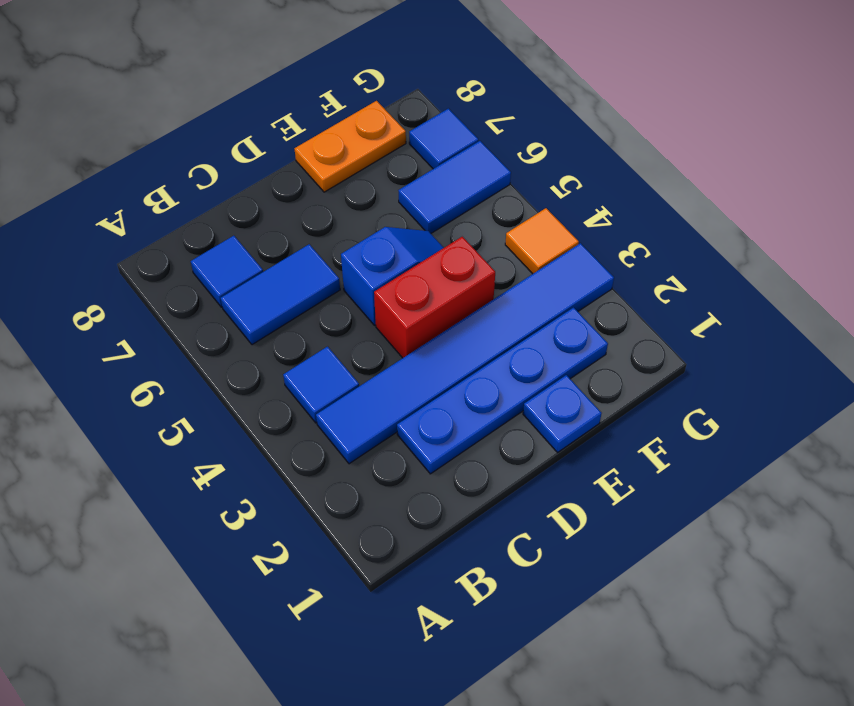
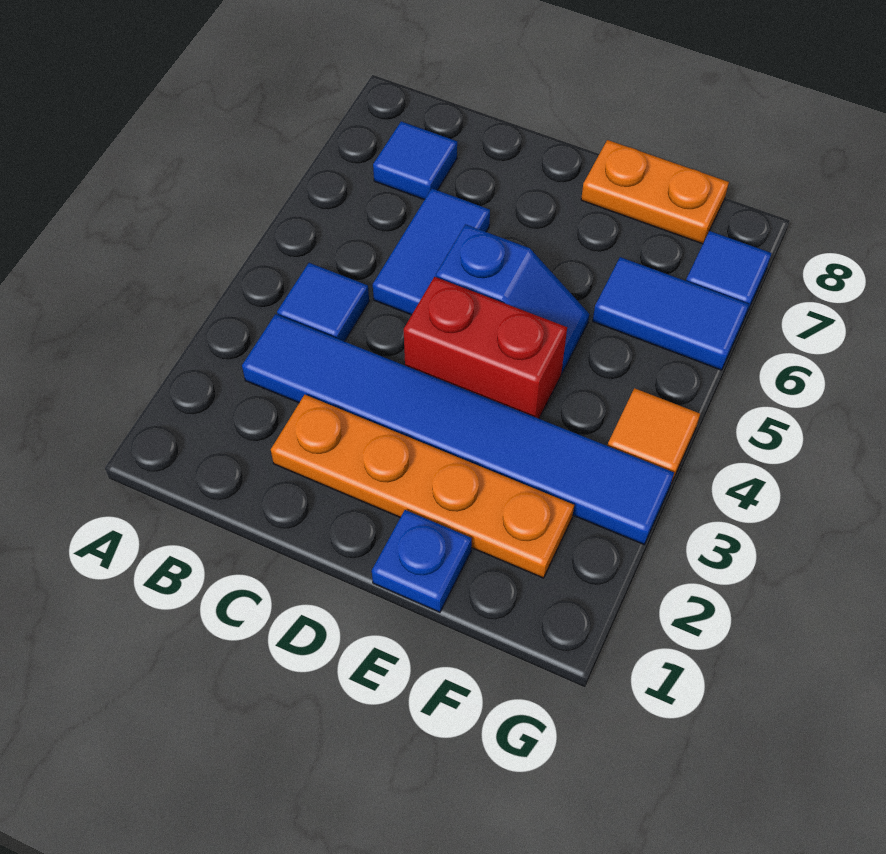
blue 1x2 tile [221,244,340,345] -> blue 1x2 tile turned to [373,189,490,315]
blue 1x4 plate [397,308,608,474] -> orange 1x4 plate [271,395,574,578]

